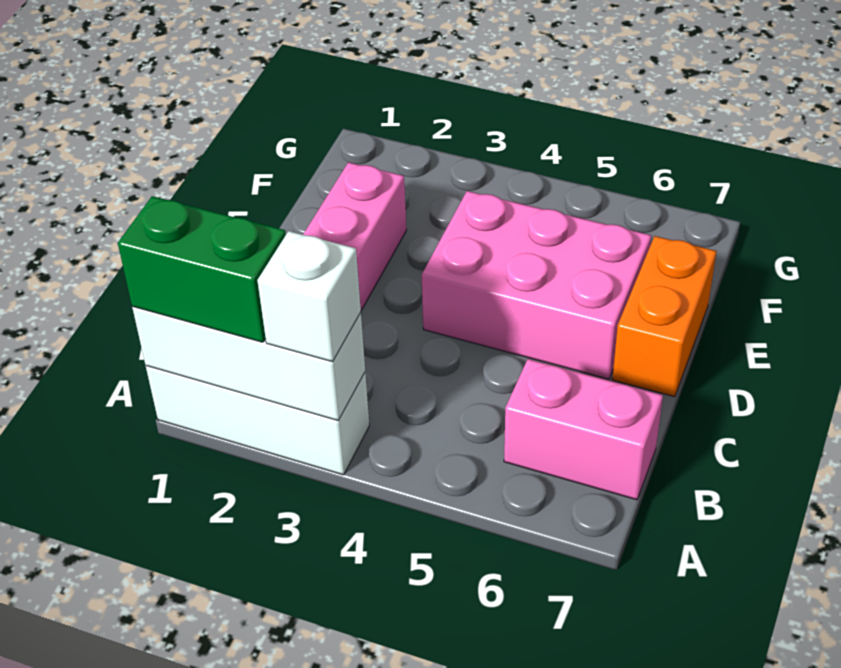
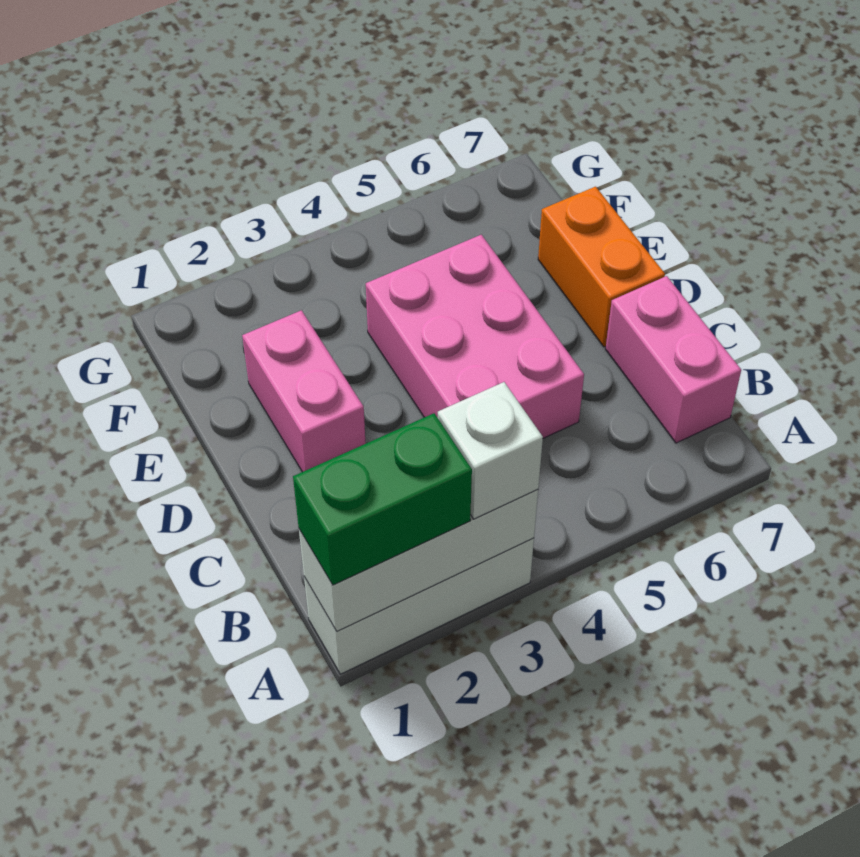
pink 1x2 brick [504,359,663,500] -> pink 1x2 brick turned to [606,276,741,443]
pink 2x3 brick [421,191,651,379] -> pink 2x3 brick turned to [366,235,584,438]

